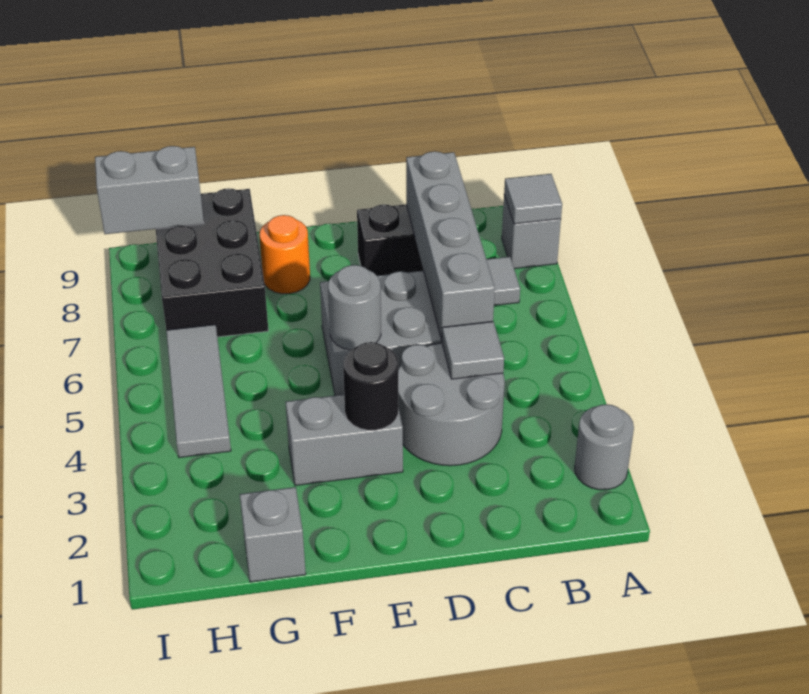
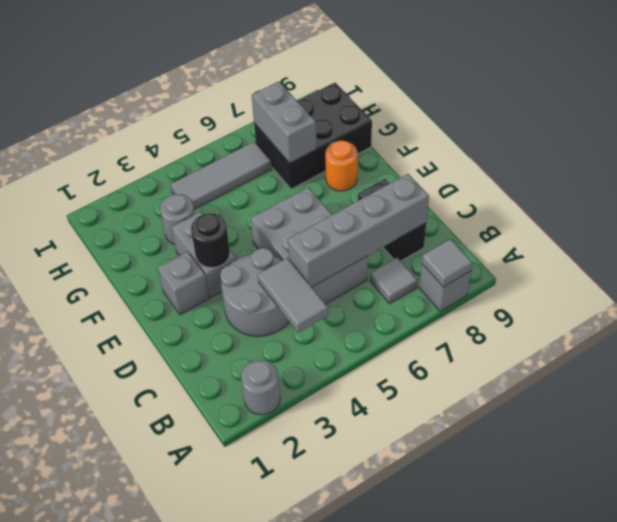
grey 1x1 tile [442,322,504,379] -> grey 1x2 tile [258,258,328,333]
grey 1x1 round brick [328,265,381,350] -> grey 1x1 round brick moved to [160,194,195,244]
grey 1x1 brick [240,487,306,582] -> grey 1x1 brick moved to [158,251,209,315]
grey 1x2 brick [95,146,204,234] -> grey 1x2 brick moved to [252,82,317,163]

